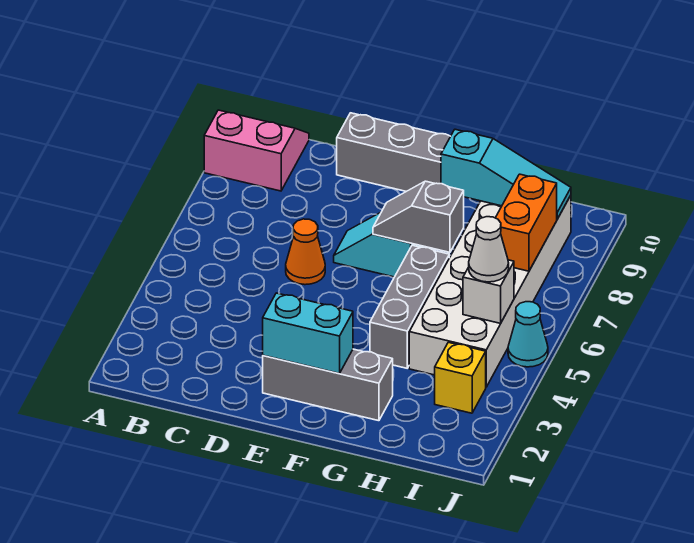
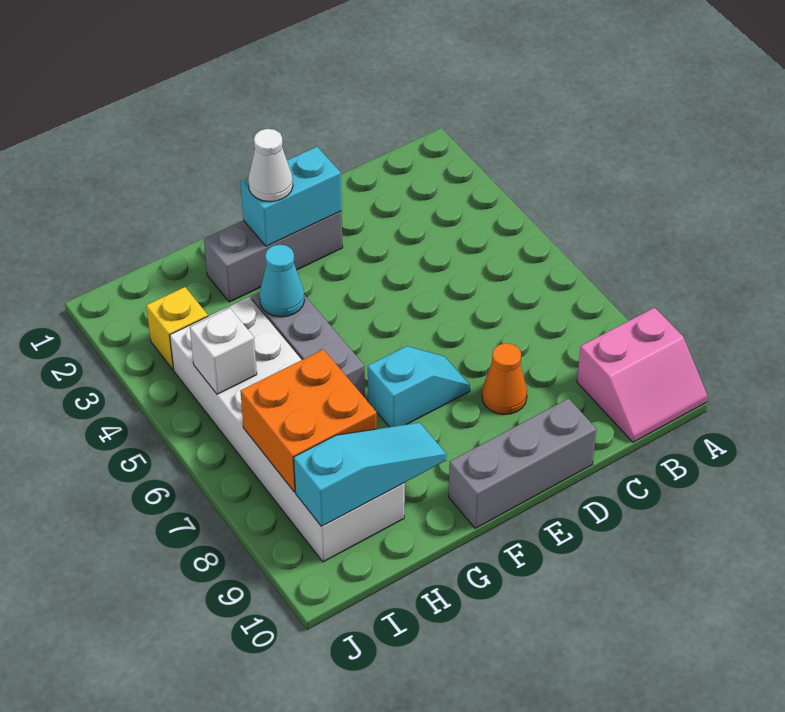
orange 1x1 cone [286,219,325,285] -> orange 1x1 cone moved to [482,343,527,414]
grey 1x2 slope [373,181,464,252] -> none
cyan 1x3 slope [441,129,571,219] -> cyan 1x3 slope turned to [294,423,446,527]
white 1x1 cone [469,217,509,282] -> white 1x1 cone moved to [248,129,293,202]
orange 1x2 brick [496,174,557,271] -> orange 2x2 brick [240,349,377,492]
cyan 1x1 cone [508,302,548,367] -> cyan 1x1 cone moved to [259,245,305,317]

